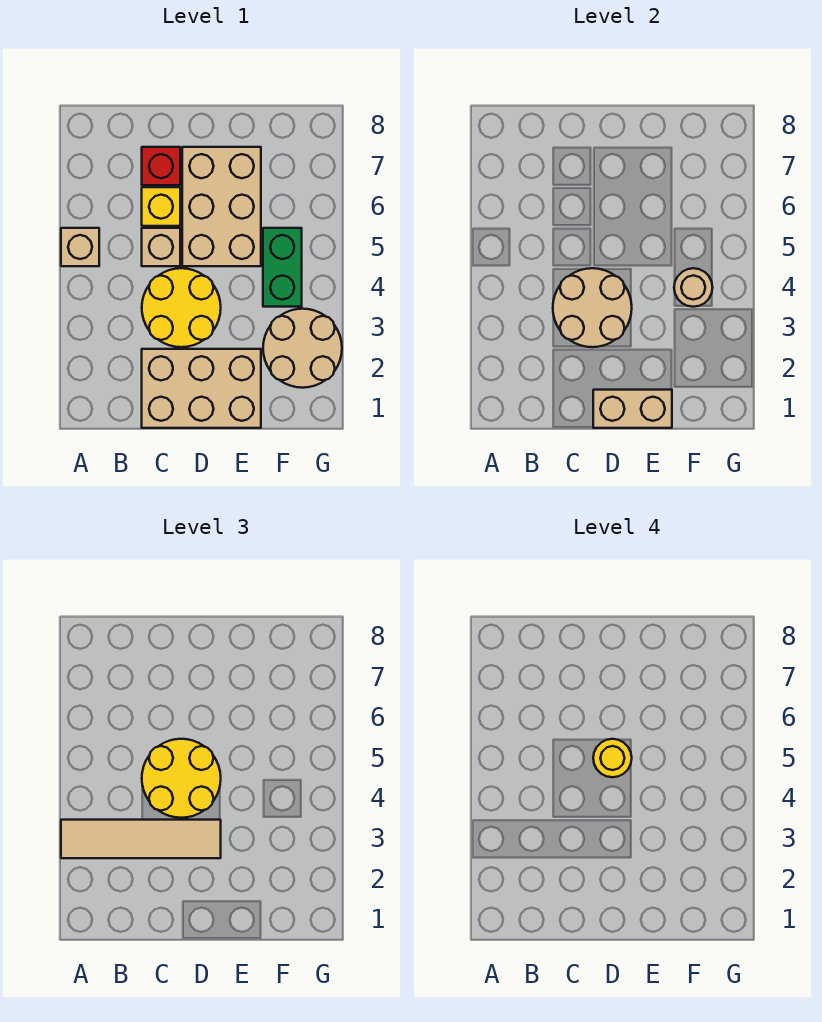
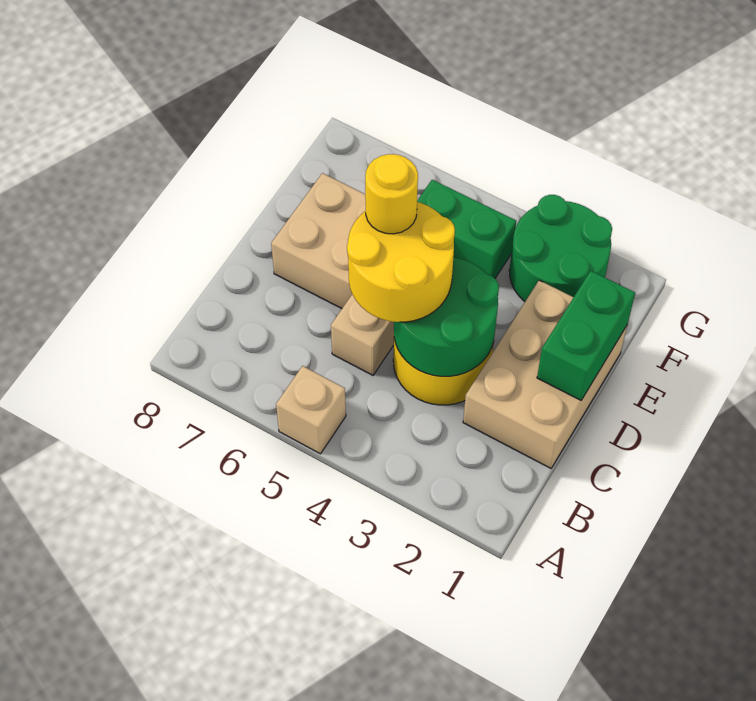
tan 1x4 tile [61,820,221,858] -> none
tan 2x2 round brick [553,268,632,347] -> green 2x2 round brick [394,257,499,376]
yellow 1x1 brick [142,187,180,226] -> none
red 1x1 brick [142,147,180,185] -> none
tan 1x2 brick [593,390,672,428] -> green 1x2 brick [537,271,635,400]
tan 2x2 round brick [263,309,342,388] -> green 2x2 round brick [509,195,612,301]
tan 1x1 round brick [674,268,713,307] -> none

